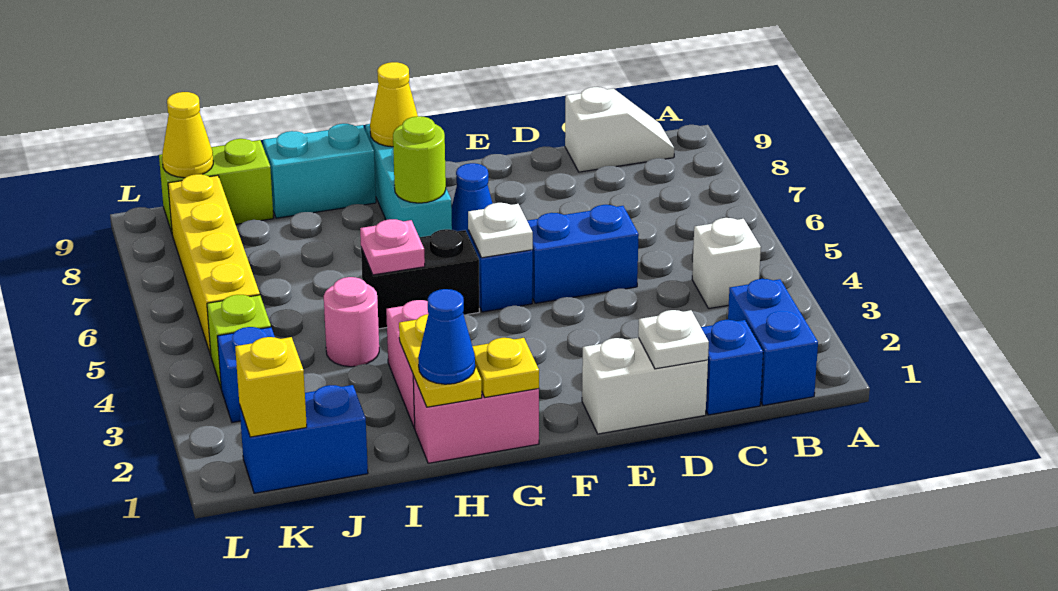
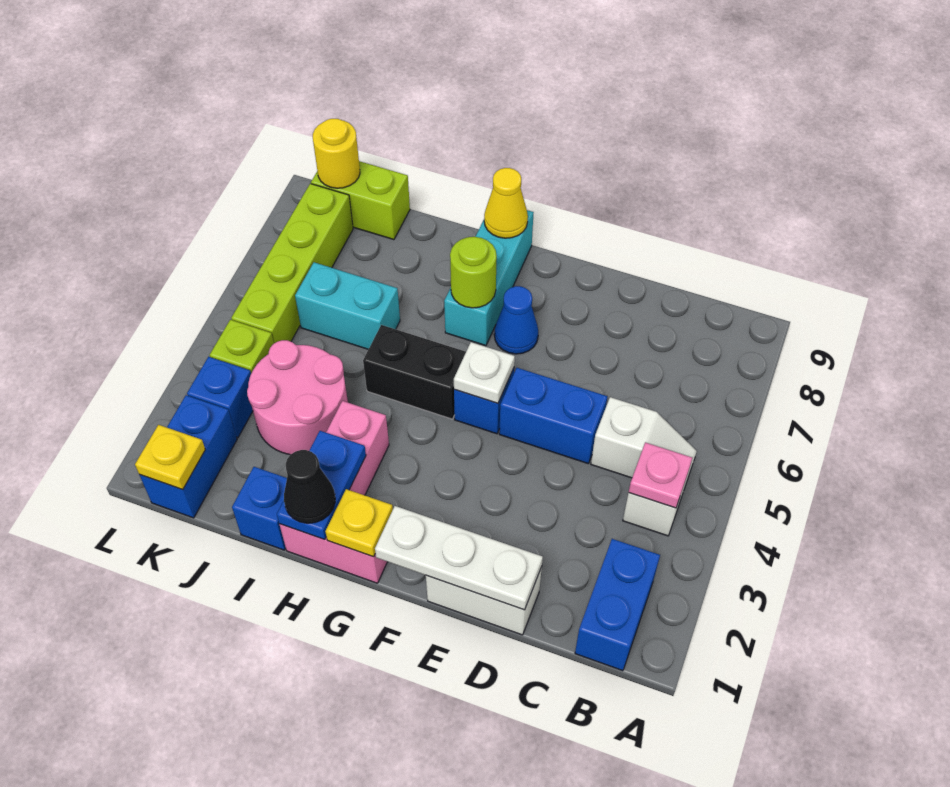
white 1x2 slope [565,87,674,172] -> white 1x2 slope moved to [591,397,697,488]
blue 1x1 brick [701,320,763,415] -> blue 1x1 brick moved to [232,467,287,550]
white 1x1 plate [638,310,709,369] -> white 1x3 plate [375,506,543,610]
yellow 1x2 plate [399,314,482,407] -> blue 1x2 plate [277,431,366,540]
blue 1x1 cone [418,289,475,384] -> black 1x1 cone [284,450,335,523]
pink 1x1 plate [360,219,425,275] -> pink 1x1 plate moved to [629,442,692,508]
cyan 1x2 brick [263,124,376,218] -> cyan 1x2 brick moved to [295,262,400,349]
pink 1x1 round brick [324,277,379,367] -> pink 2x2 round brick [247,340,348,455]
blue 1x2 brick [239,385,368,493] -> blue 1x2 brick turned to [140,395,237,518]
yellow 1x1 brick [235,337,307,437] -> yellow 1x1 plate [135,425,205,489]
yellow 1x4 brick [168,174,260,355] -> lime 1x4 brick [231,184,353,343]
yellow 1x1 cone [162,92,213,178] -> yellow 1x1 round brick [313,119,360,188]

